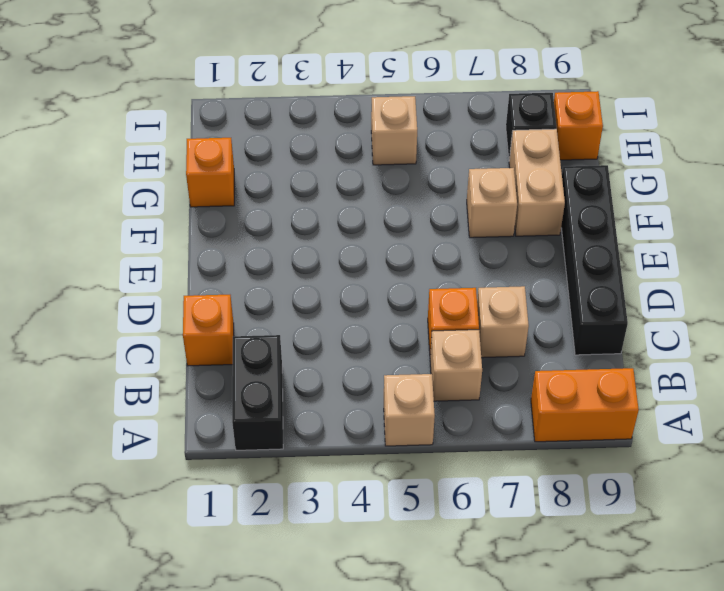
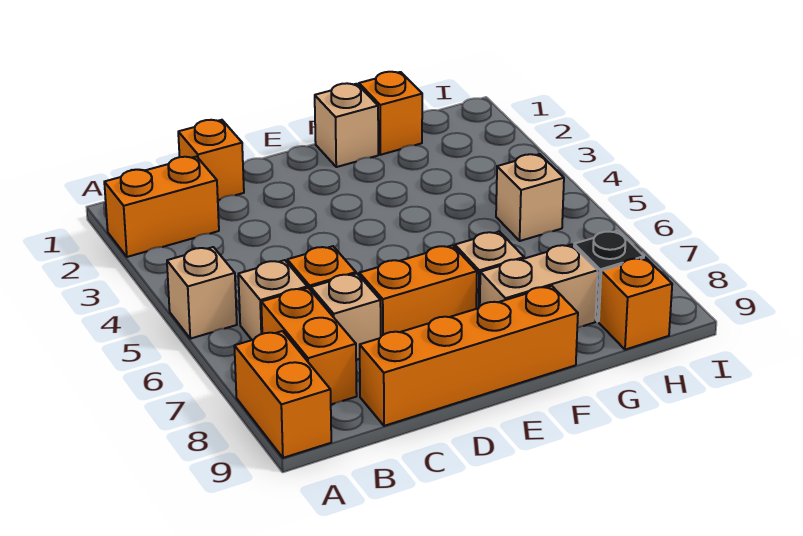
black 1x2 brick [232,335,283,450] -> orange 1x2 brick [104,157,219,257]
none -> orange 1x2 brick [261,288,357,404]
black 1x4 brick [561,165,628,355] -> orange 1x4 brick [360,286,578,426]
none -> orange 1x2 brick [359,245,477,336]
none -> tan 1x1 brick [315,83,378,167]

